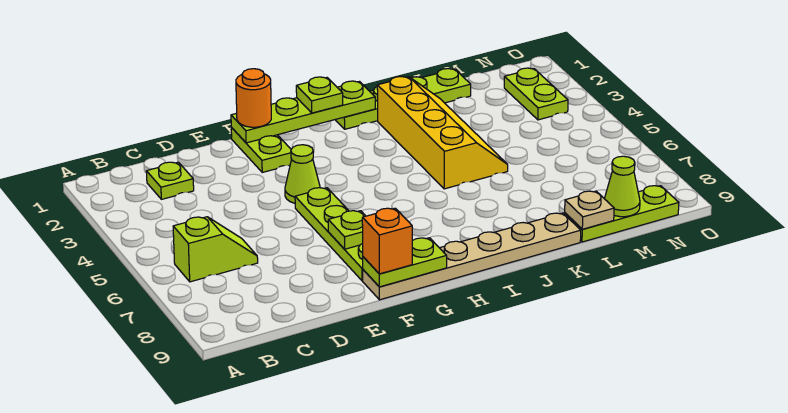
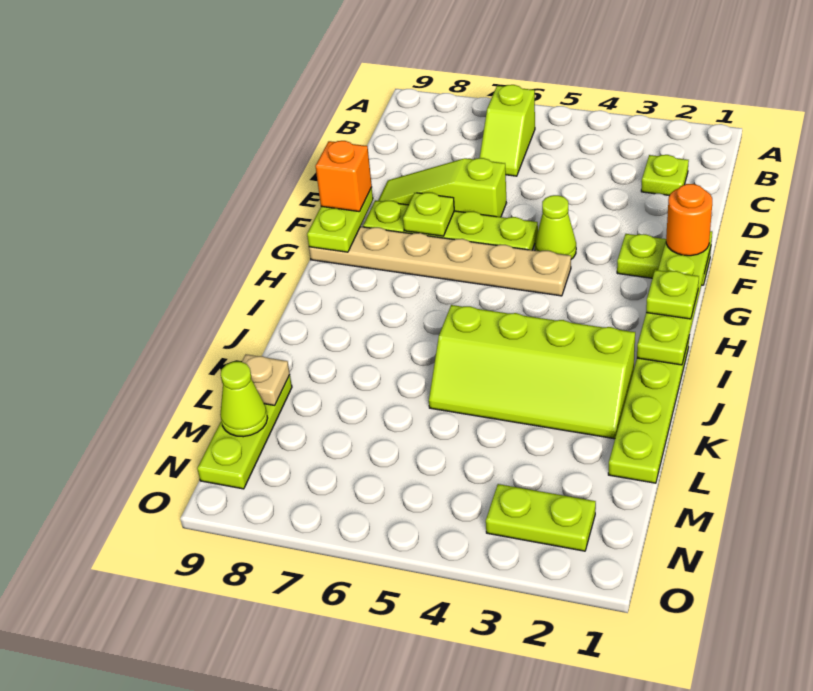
none -> lime 1x3 slope [378,158,506,217]
tan 1x6 plate [363,213,581,300] -> tan 1x6 plate turned to [309,227,571,296]
yellow 2x4 slope [377,77,508,189] -> lime 2x4 slope [429,305,635,439]

